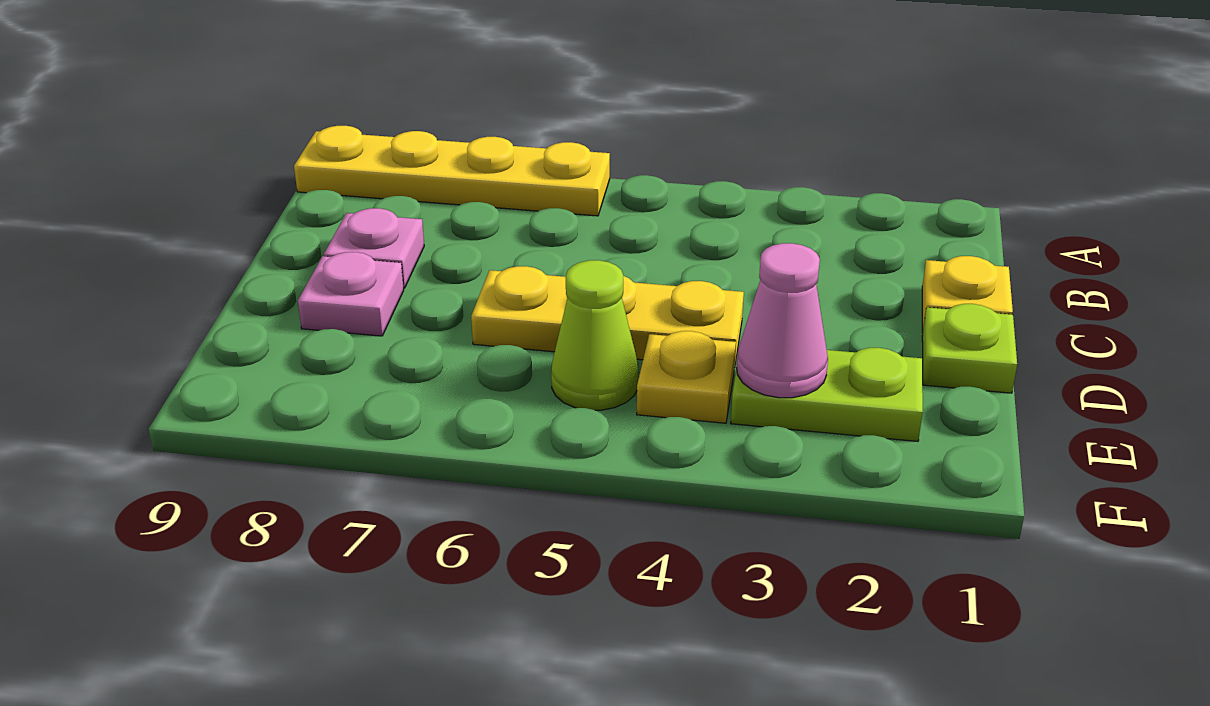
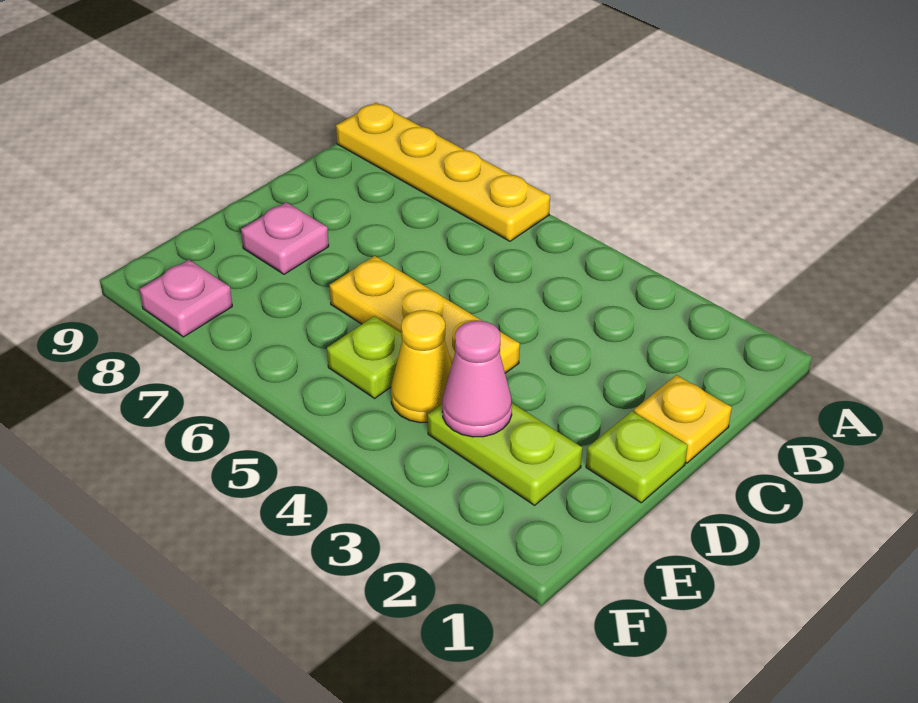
pink 1x1 plate [324,208,424,288] -> pink 1x1 plate moved to [140,260,232,337]
yellow 1x1 plate [637,331,736,423] -> yellow 1x1 cone [391,310,452,423]
lime 1x1 cone [551,260,639,410] -> lime 1x1 plate [327,316,402,398]

